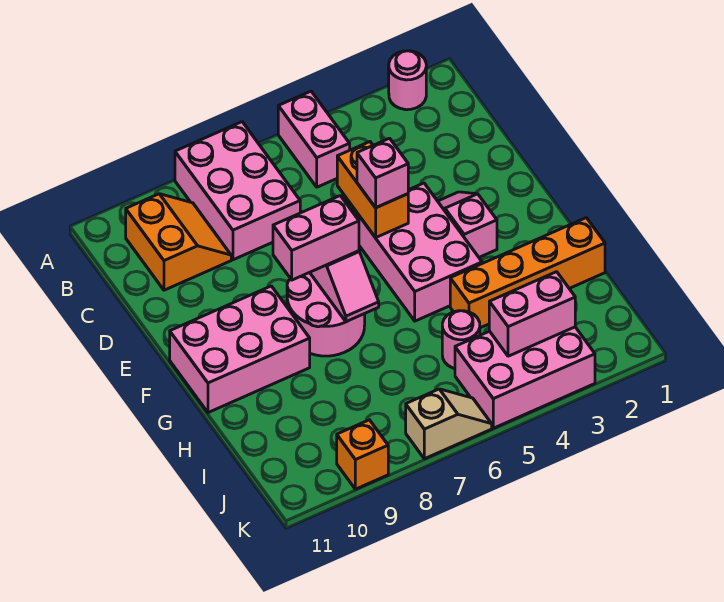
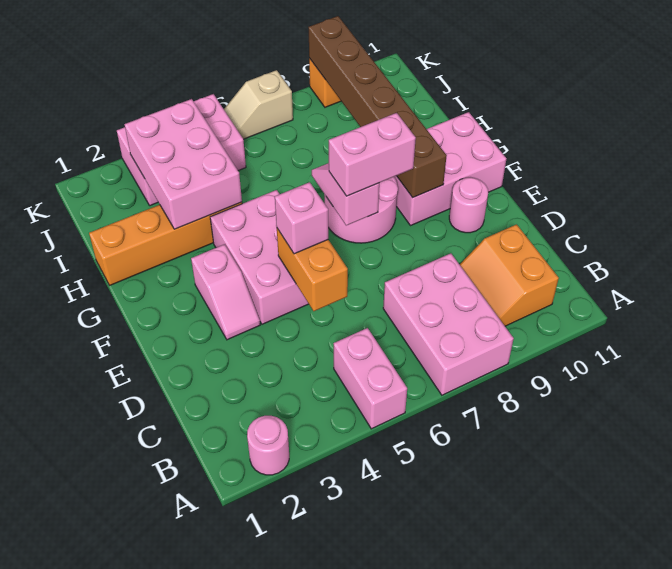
none -> brown 1x6 brick [308,16,447,198]
pink 1x1 round brick [442,311,480,369] -> pink 1x1 round brick moved to [449,178,488,233]
pink 1x2 brick [489,272,575,356] -> pink 2x3 brick [124,99,242,229]

